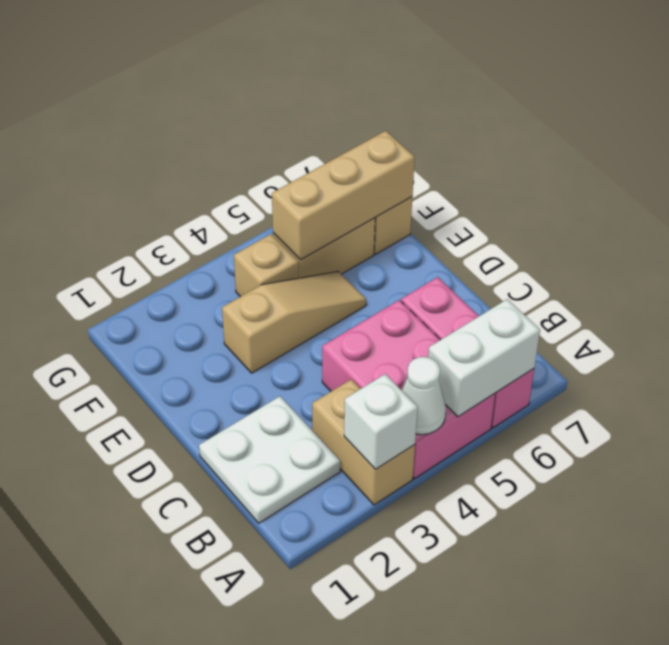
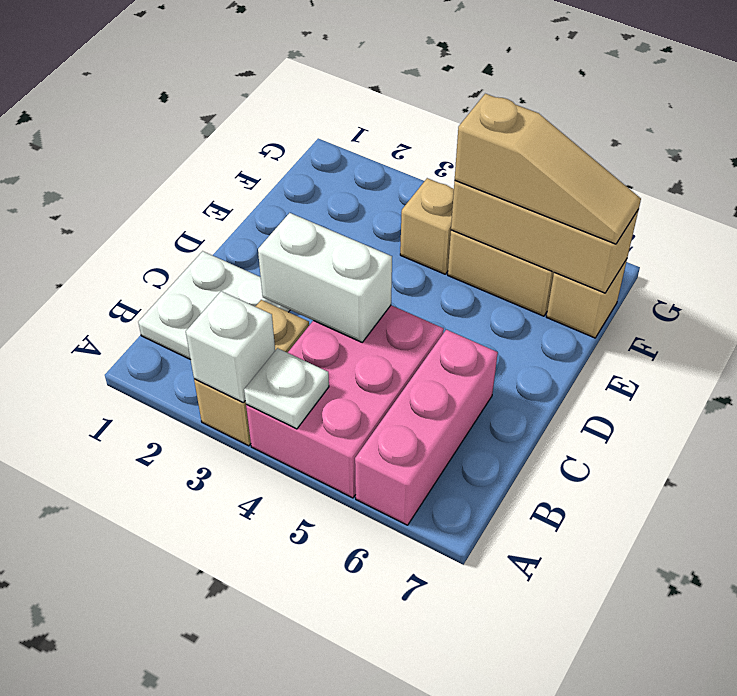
white 1x1 cone [402,357,446,435] -> white 1x1 plate [244,348,329,429]
white 1x2 brick [428,299,540,417] -> white 1x2 brick moved to [258,213,392,342]
tan 1x3 slope [222,271,366,373] -> tan 1x3 slope moved to [455,94,641,244]

